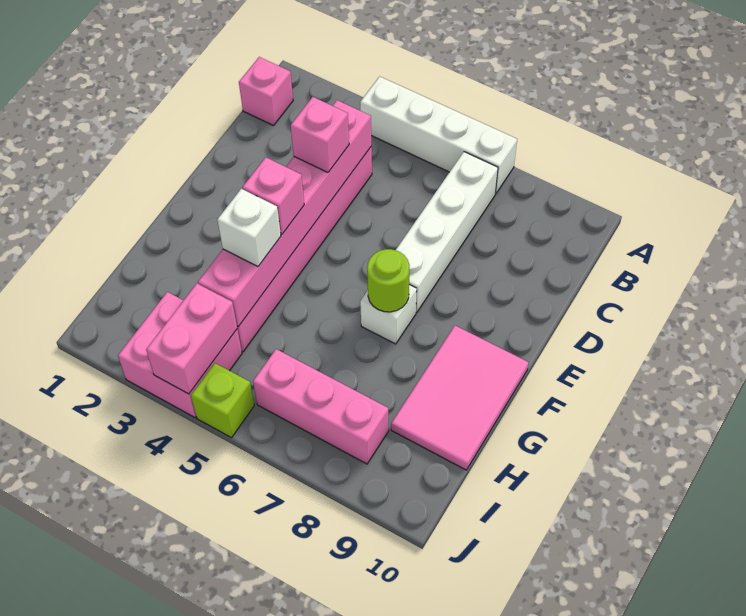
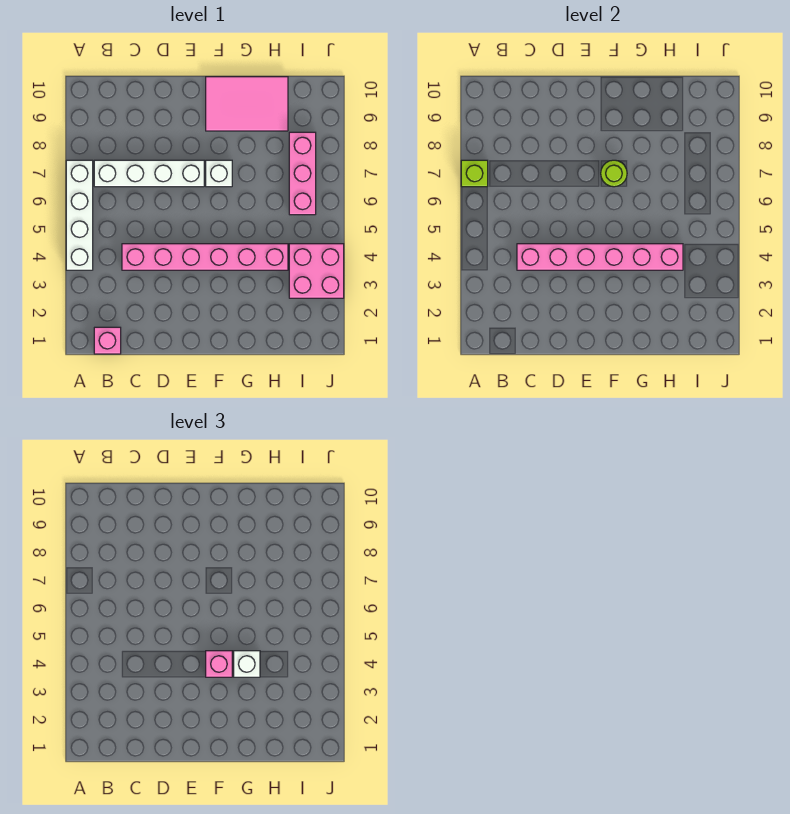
pink 1x1 brick [291,97,349,172] -> none
pink 1x2 brick [146,284,237,394] -> none
lime 1x1 brick [191,363,254,438] -> lime 1x1 brick moved to [461,160,488,187]

